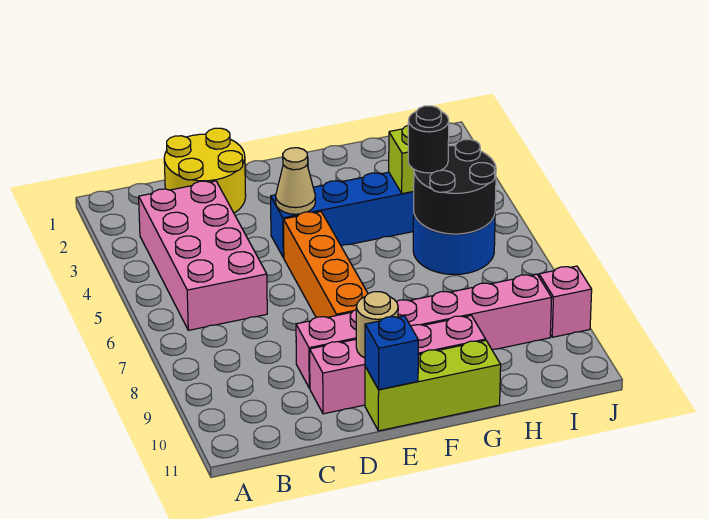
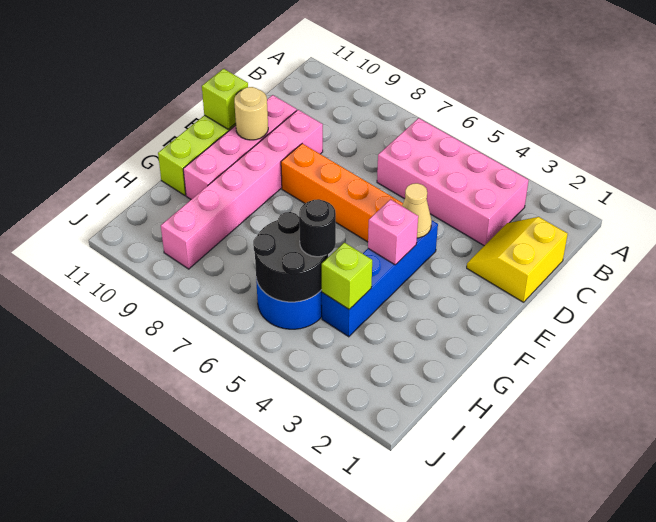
yellow 2x2 round brick [164,128,246,213] -> yellow 2x2 slope [467,217,568,302]
blue 1x1 brick [365,316,419,390] -> lime 1x1 brick [202,69,248,129]
pink 1x1 brick [539,266,592,337] -> pink 1x1 brick moved to [368,200,418,265]

